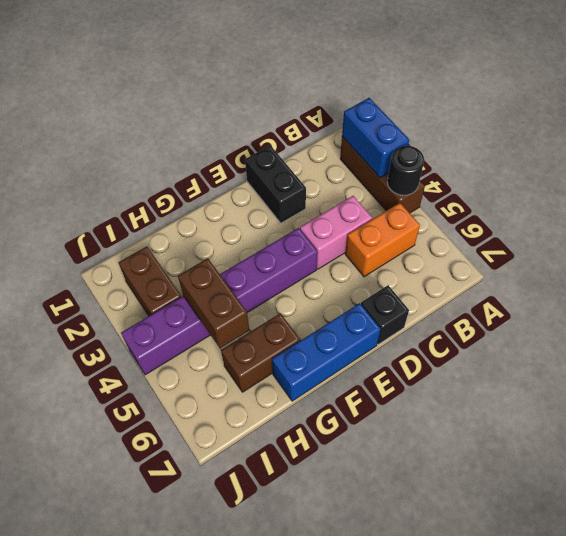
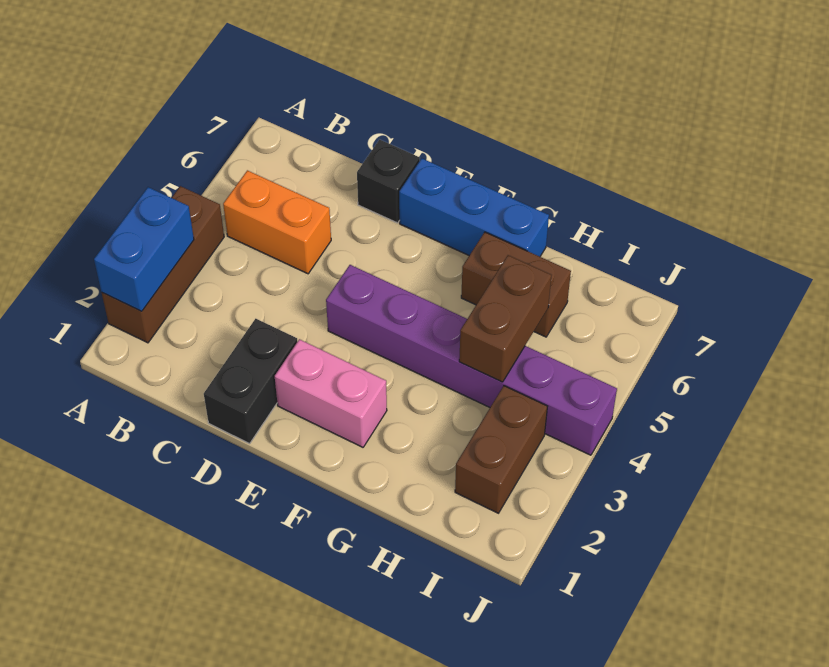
black 1x1 round brick [387,146,424,195] -> none
pink 1x2 brick [300,196,372,269] -> pink 1x2 brick moved to [275,339,387,447]

